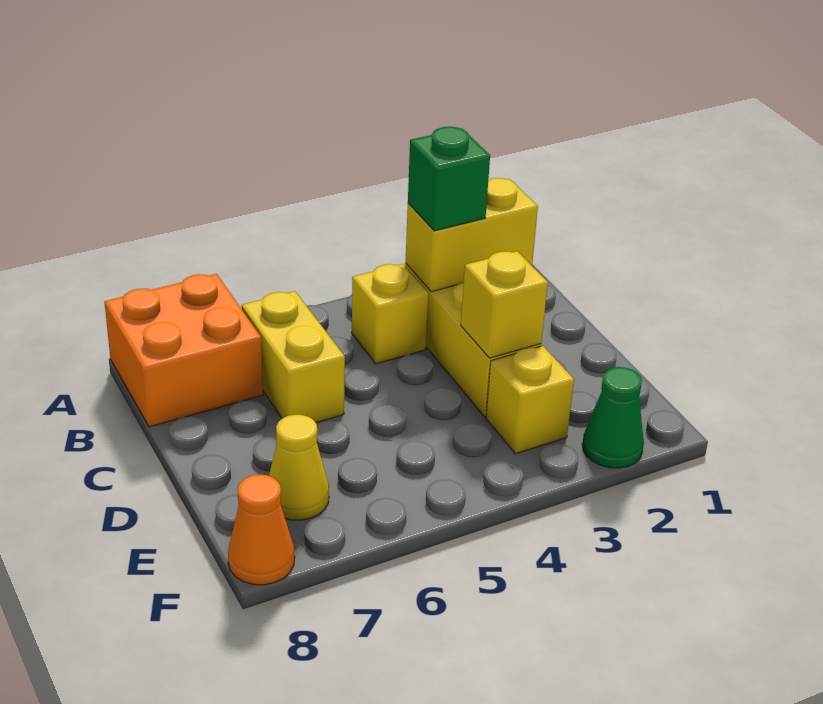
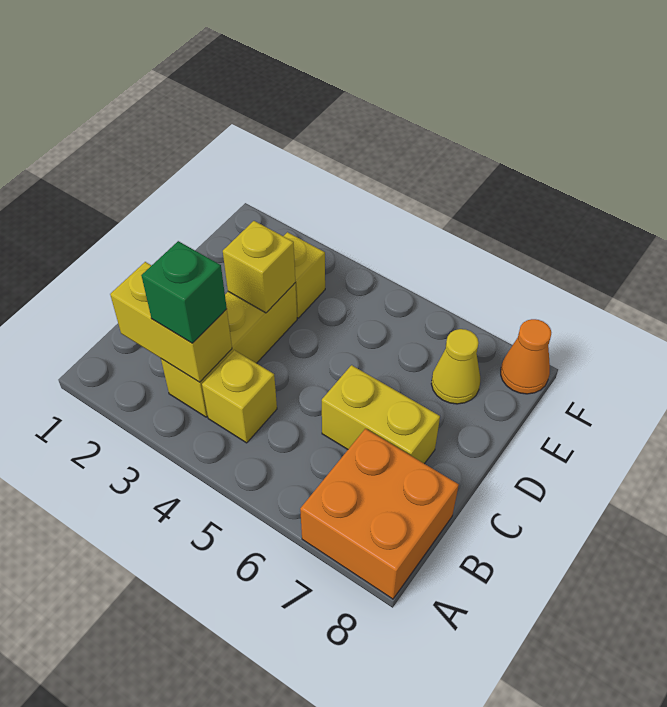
yellow 1x2 brick [242,291,345,423] -> yellow 1x2 brick turned to [322,365,440,464]
green 1x1 cone [582,367,644,468] -> none

